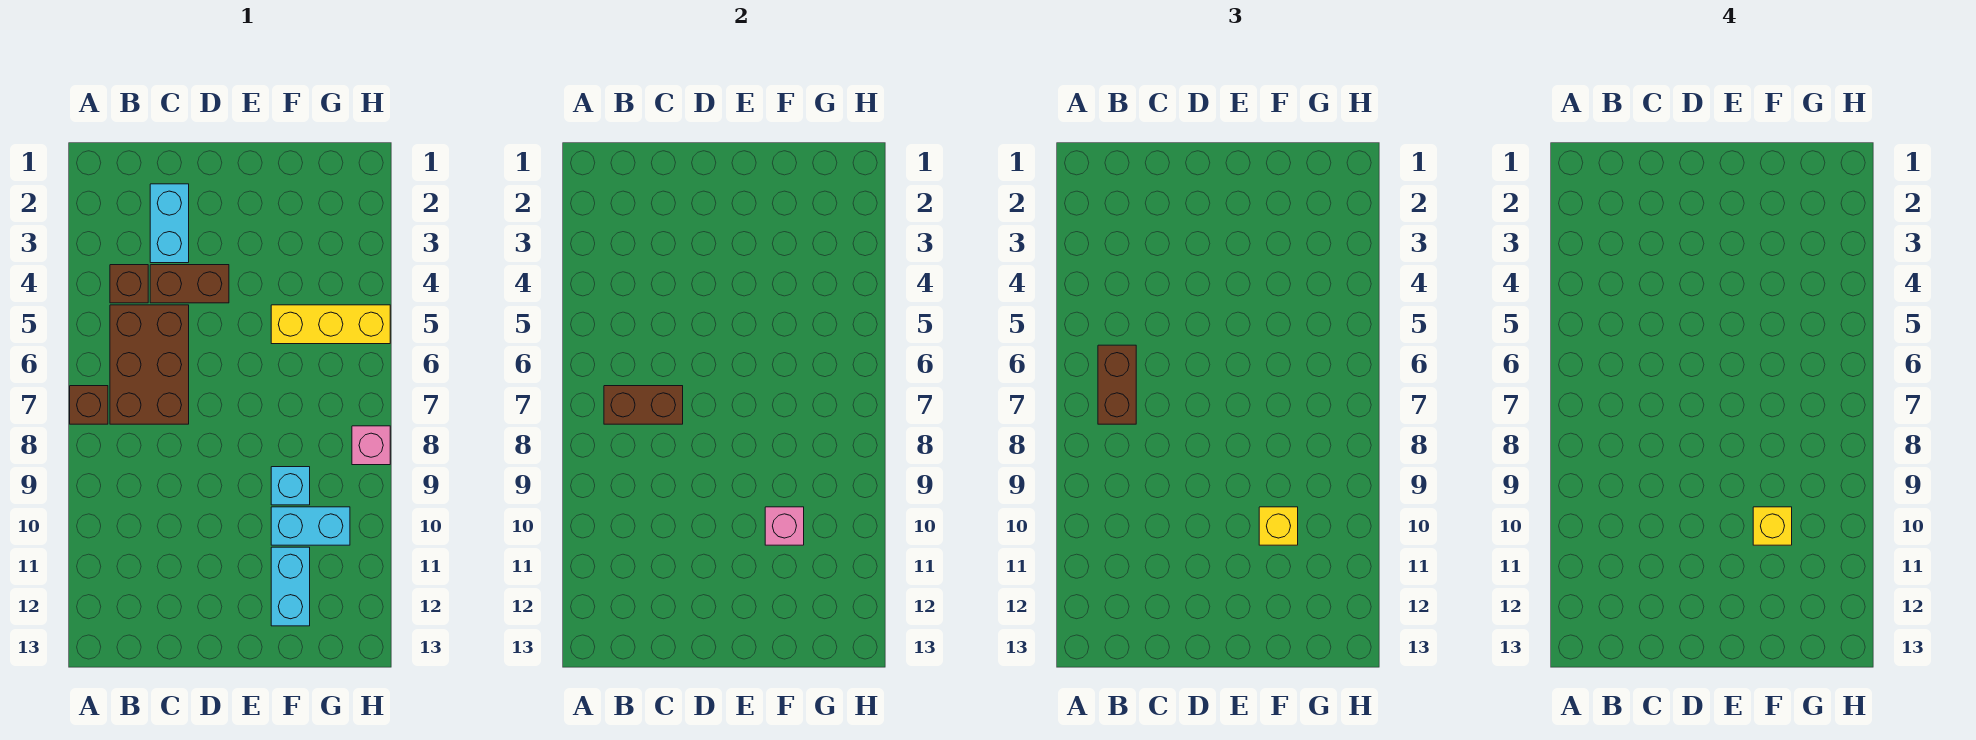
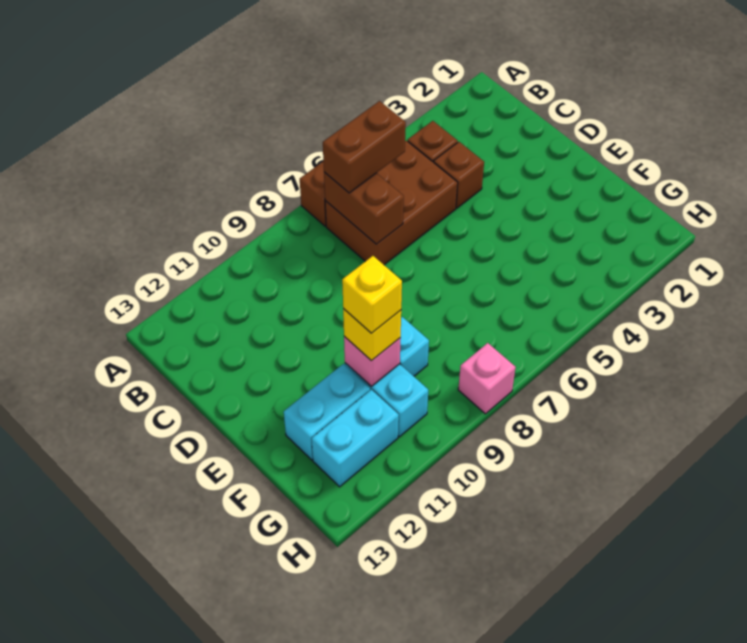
cyan 1x2 brick [150,184,189,263] -> cyan 1x2 brick moved to [312,390,399,487]
brown 1x2 brick [150,265,229,303] -> brown 1x1 brick [434,142,484,208]
yellow 1x3 brick [271,305,390,344] -> none

